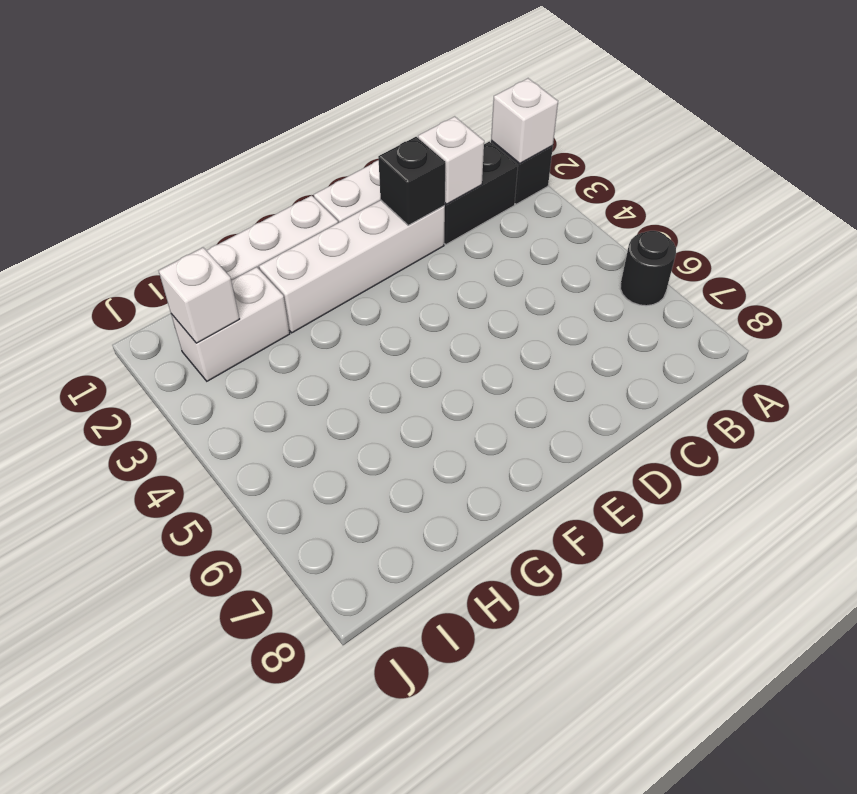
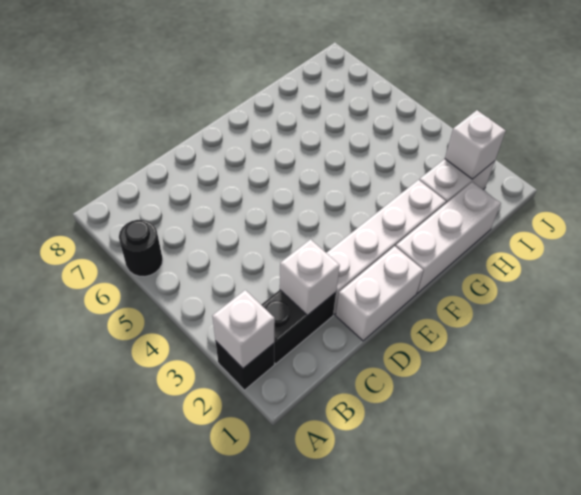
black 1x1 brick [378,137,445,225] -> none

